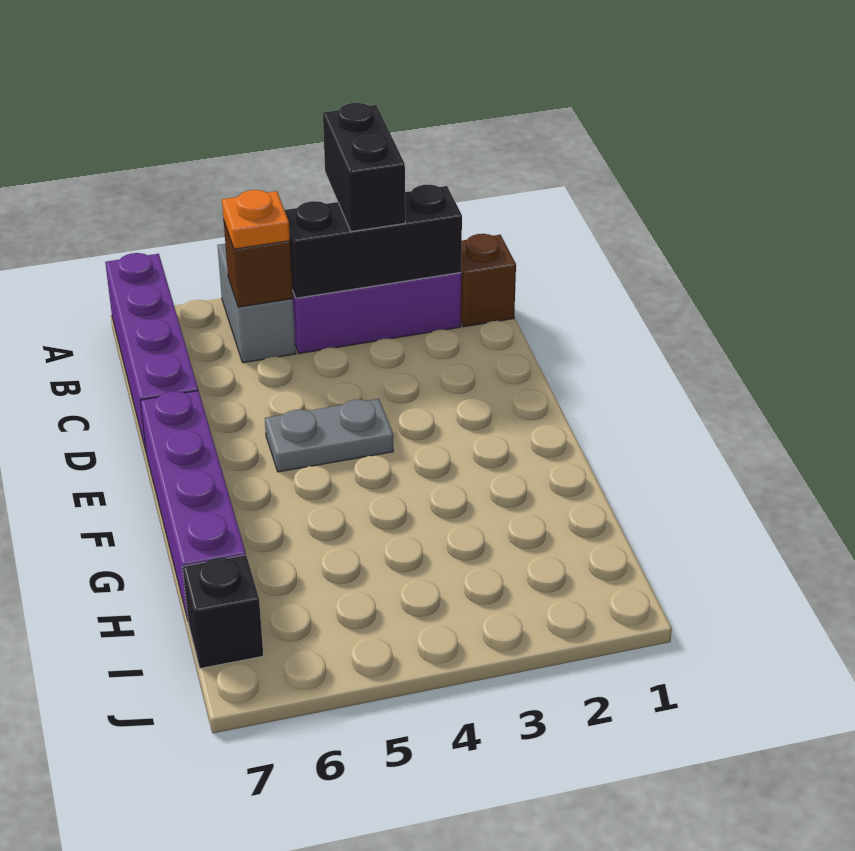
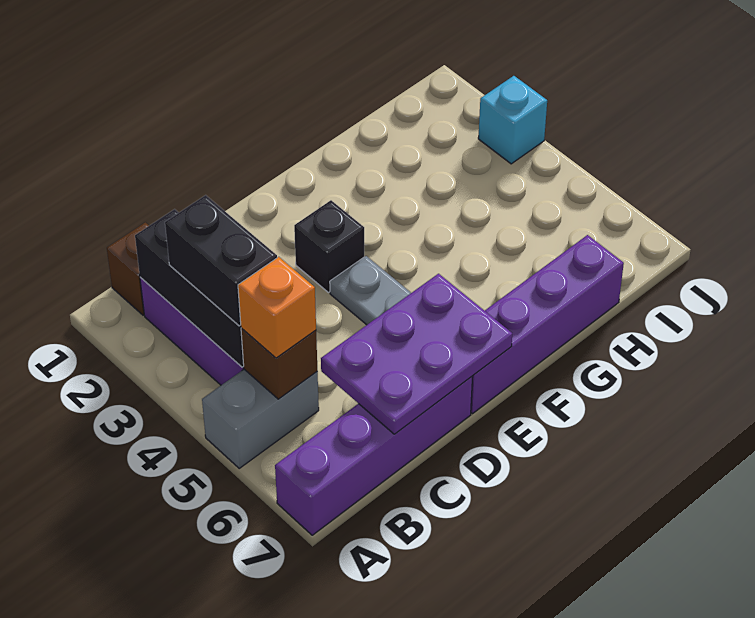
black 1x2 brick [323,103,405,232] -> black 1x2 brick turned to [165,195,277,326]
orange 1x1 plate [222,190,290,249] -> orange 1x1 brick [238,257,316,358]
none -> purple 2x3 plate [321,274,512,434]
black 1x1 brick [182,555,263,668] -> black 1x1 brick moved to [294,200,364,292]
none -> cyan 1x1 brick [478,76,547,164]

